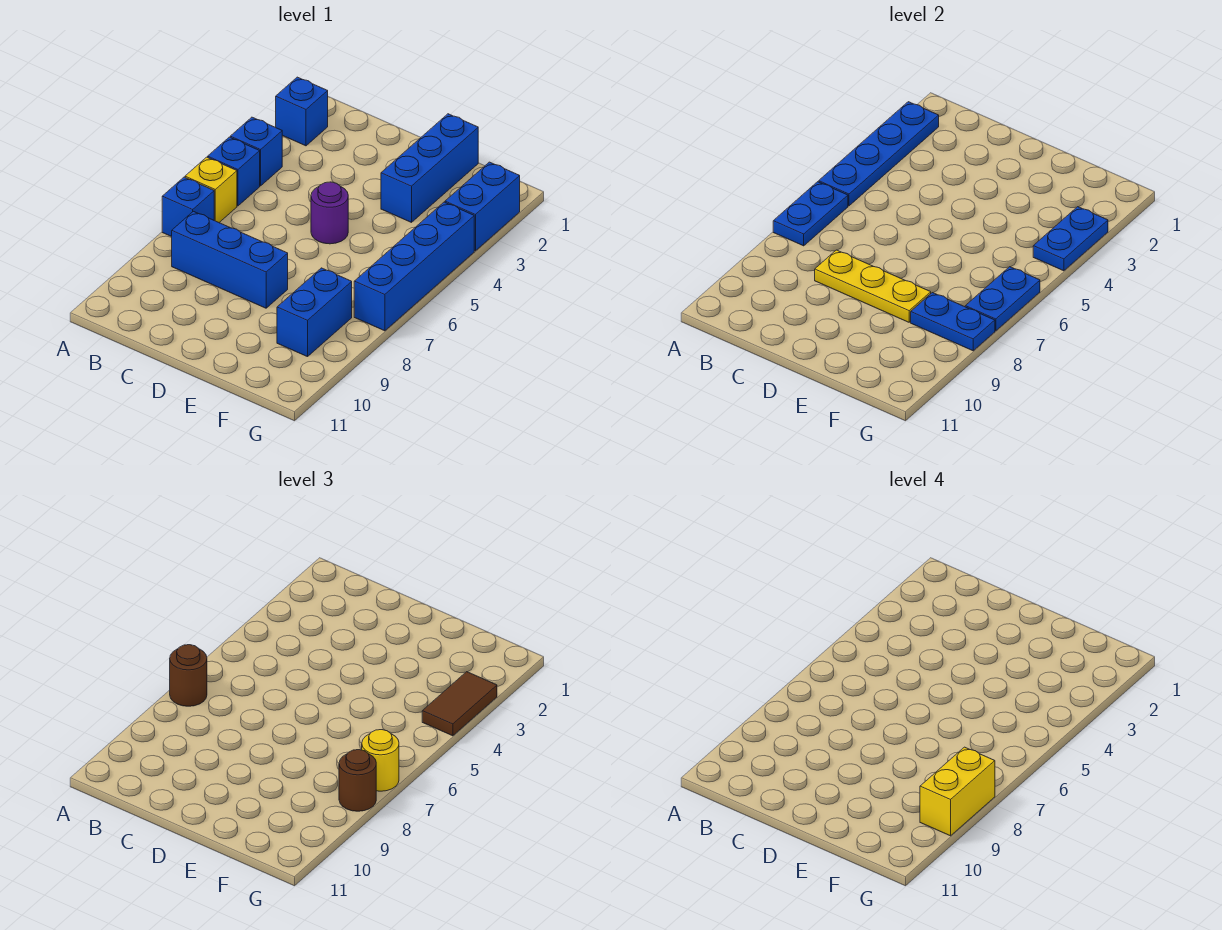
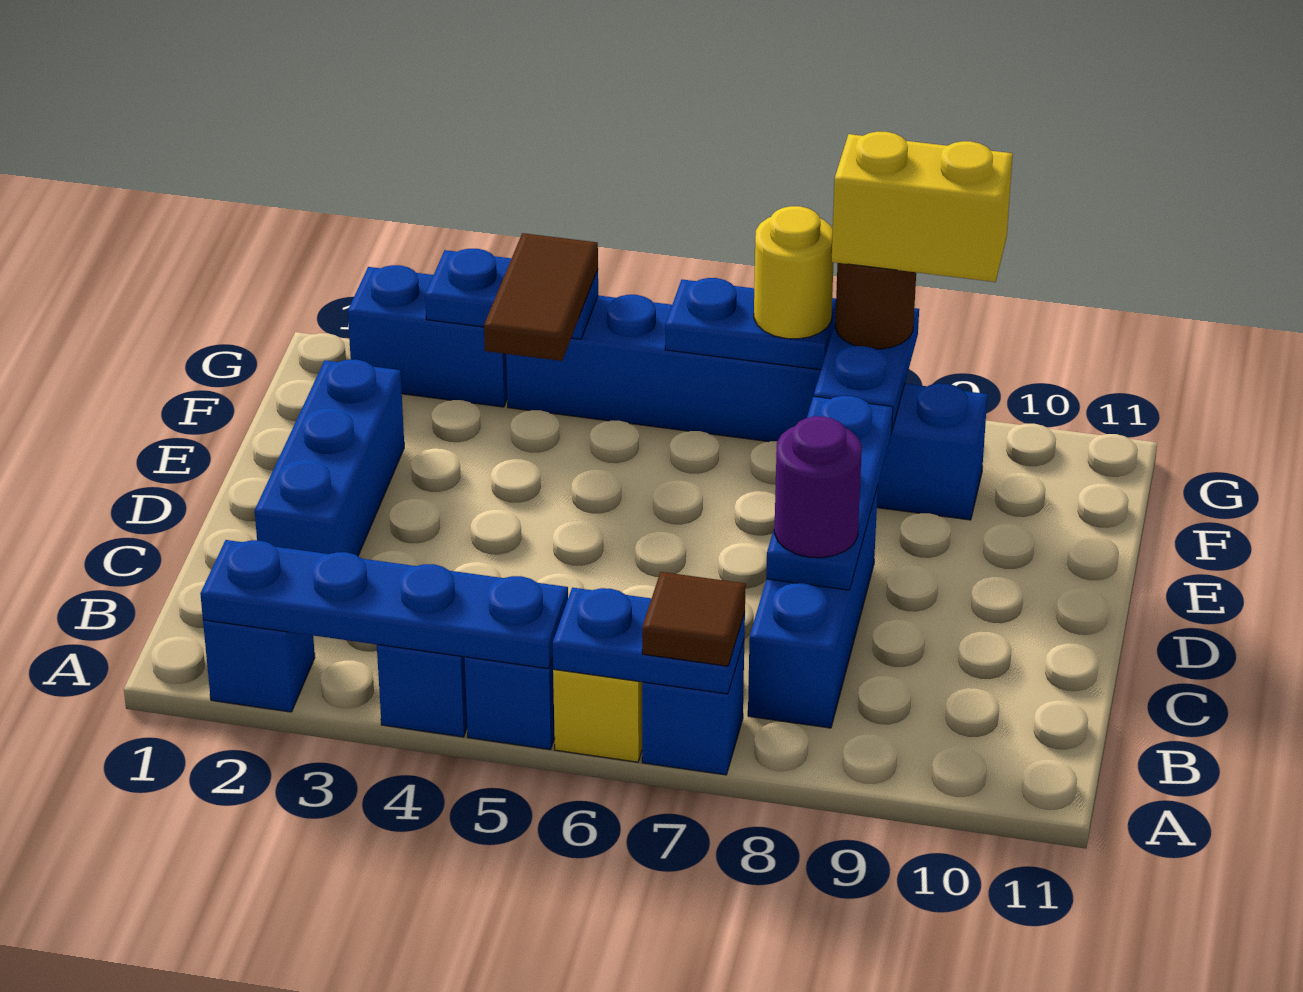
brown 1x1 round brick [170,645,207,706] -> brown 1x1 tile [642,572,746,666]
yellow 1x3 plate [815,250,931,322] -> blue 1x3 plate [766,396,893,590]
purple 1x1 round brick [311,182,348,244] -> purple 1x1 round brick moved to [774,416,862,558]
blue 1x3 brick [381,114,478,222] -> blue 1x3 brick turned to [255,359,404,556]
brown 1x2 tile [422,672,497,736] -> brown 1x2 tile turned to [484,233,598,361]

